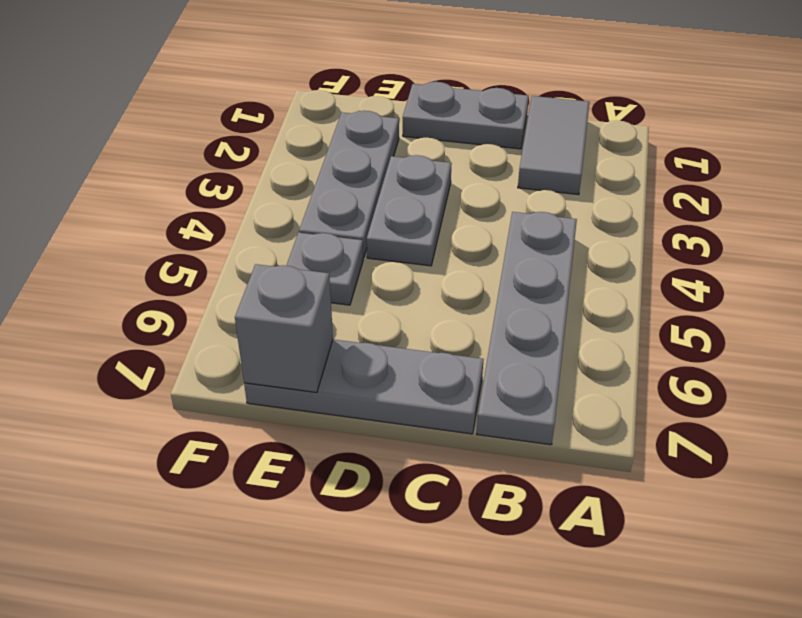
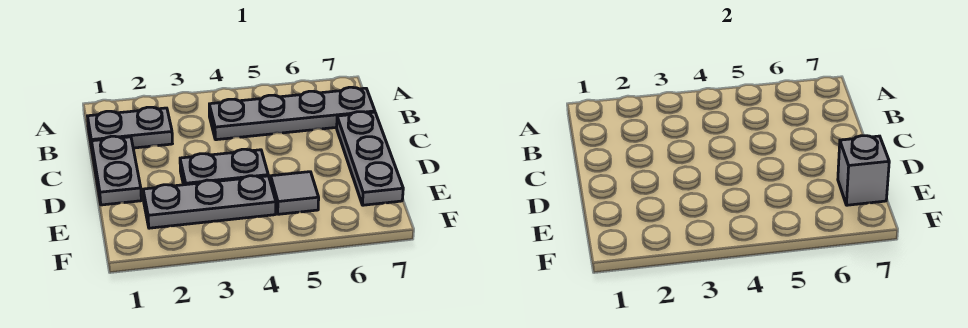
grey 1x2 tile [518,96,589,195] -> grey 1x2 plate [88,107,172,148]
grey 1x1 plate [286,233,363,305] -> grey 1x1 tile [271,172,319,214]

